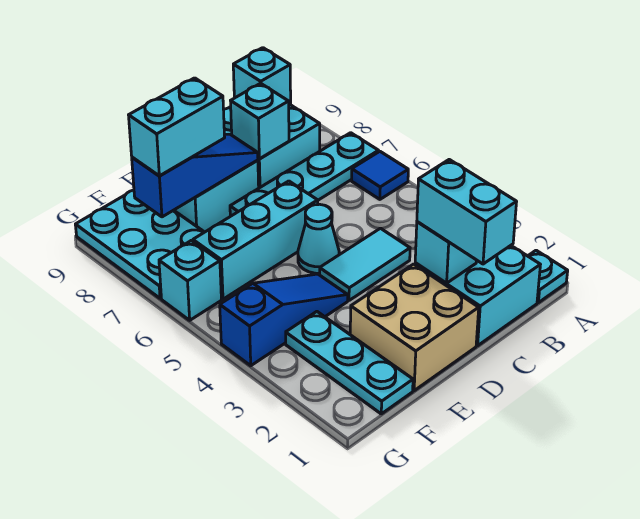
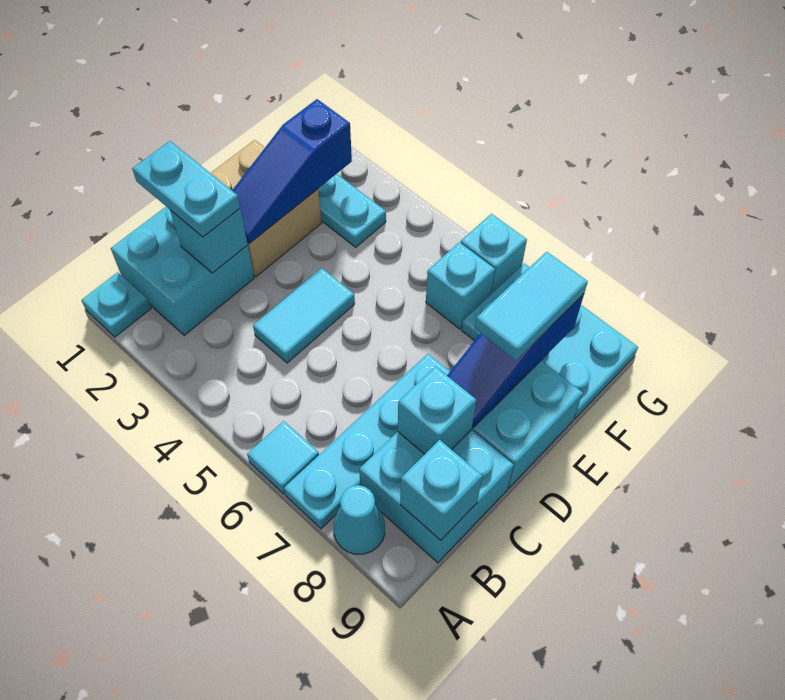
blue 1x1 tile [352,151,408,199] -> cyan 1x1 tile [247,421,319,494]
cyan 1x2 brick [417,160,516,264] -> cyan 1x2 plate [132,141,240,237]
cyan 1x1 cone [298,204,339,273] -> cyan 1x1 cone moved to [334,485,385,554]
cyan 1x3 brick [193,181,318,299] -> cyan 1x1 brick [426,242,495,329]
blue 1x3 slope [220,274,348,366] -> blue 1x3 slope moved to [232,99,352,243]
cyan 1x2 brick [129,78,225,176] -> cyan 1x2 tile [475,252,588,361]

